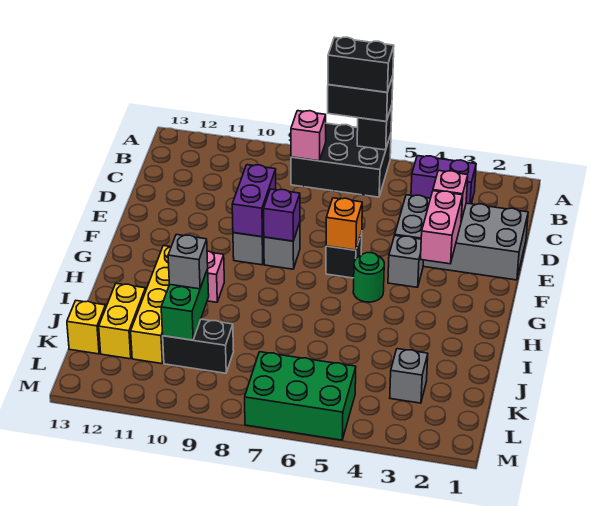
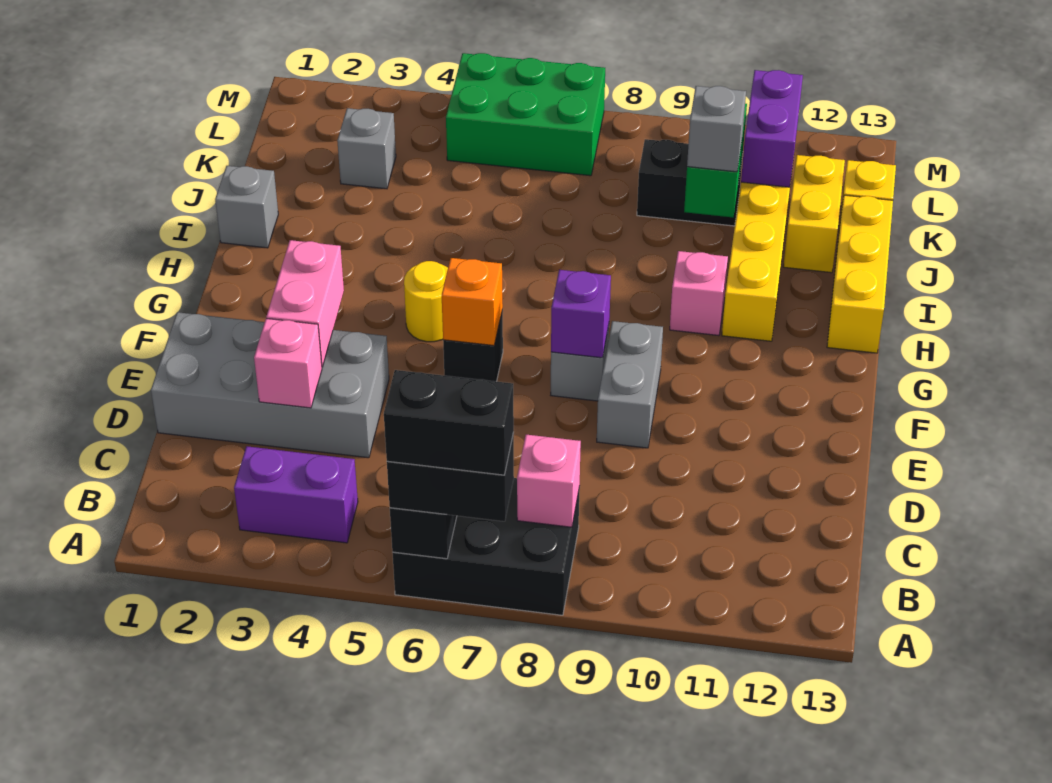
purple 1x2 brick [232,165,276,237] -> purple 1x2 brick moved to [741,70,803,187]
grey 1x1 brick [388,235,423,287] -> grey 1x1 brick moved to [215,166,278,248]
green 1x1 round brick [353,253,384,302] -> yellow 1x1 round brick [404,261,448,342]
none -> yellow 1x3 brick [827,195,893,353]

